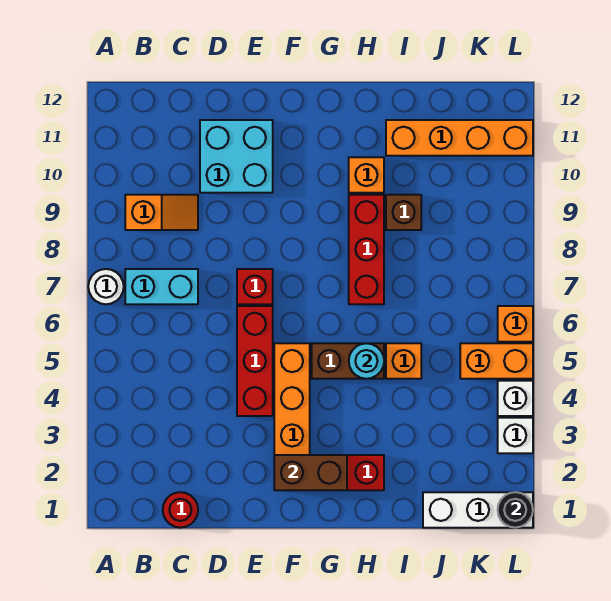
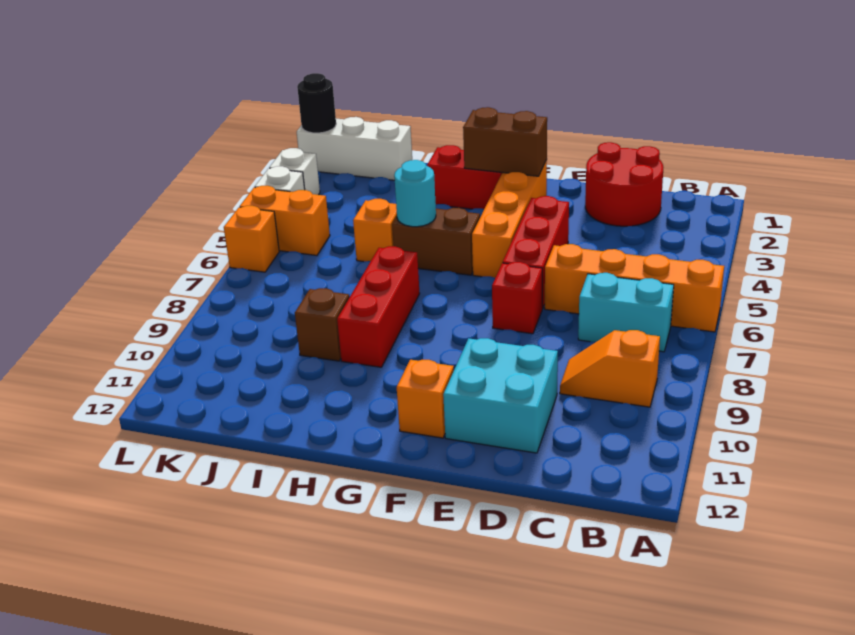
white 1x1 round brick [88,269,124,304] -> none
red 1x1 round brick [163,492,198,528] -> red 2x2 round brick [585,142,663,226]
orange 1x1 brick [349,157,384,193] -> orange 1x1 brick moved to [397,360,454,438]
orange 1x4 brick [386,120,533,156] -> orange 1x4 brick moved to [545,244,724,332]

